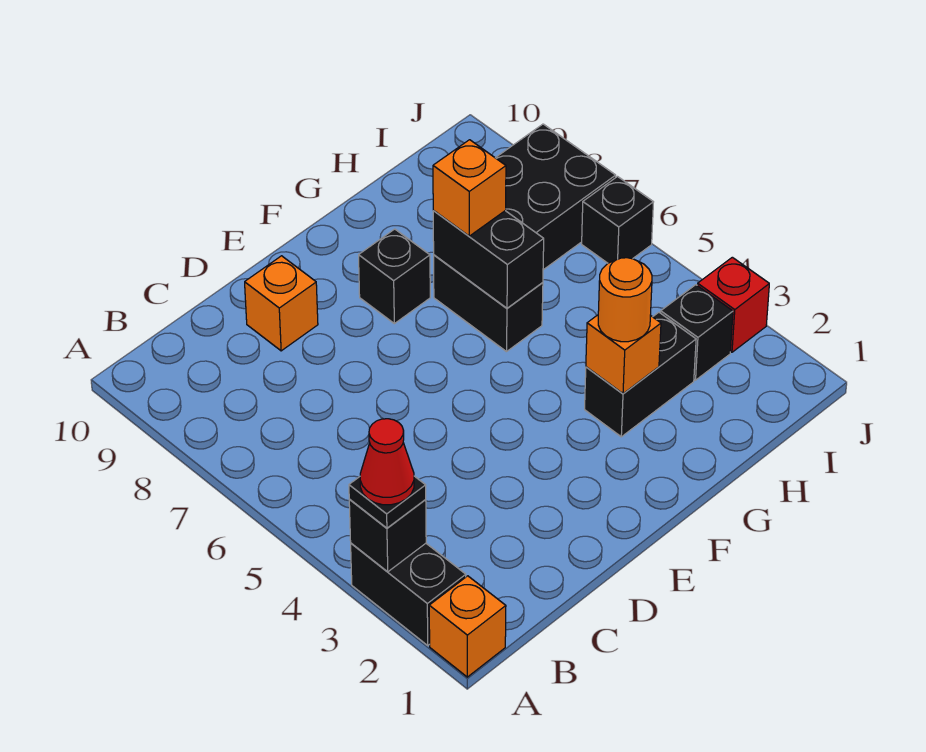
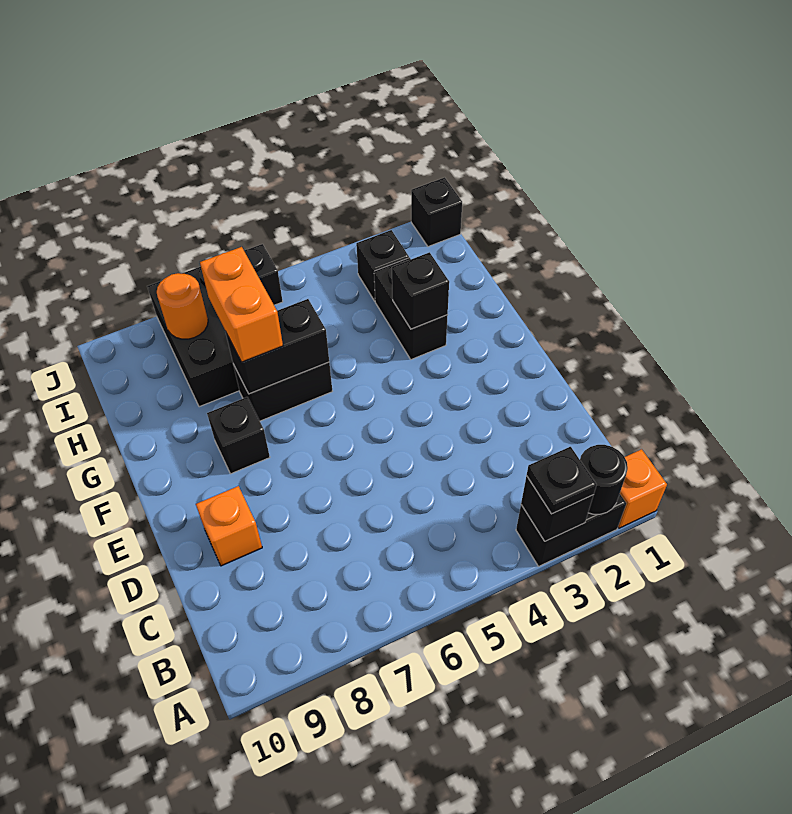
none -> black 1x1 round brick [580,445,628,514]
red 1x1 cone [360,419,414,505] -> none
orange 1x1 brick [586,315,661,394] -> black 1x1 brick [392,252,449,329]
orange 1x1 round brick [598,258,652,342] -> orange 1x1 round brick moved to [157,273,208,339]
orange 1x1 brick [433,140,506,236] -> orange 1x2 brick [200,247,283,362]
none -> black 1x1 brick [411,177,462,247]
red 1x1 brick [697,257,769,352] -> none

